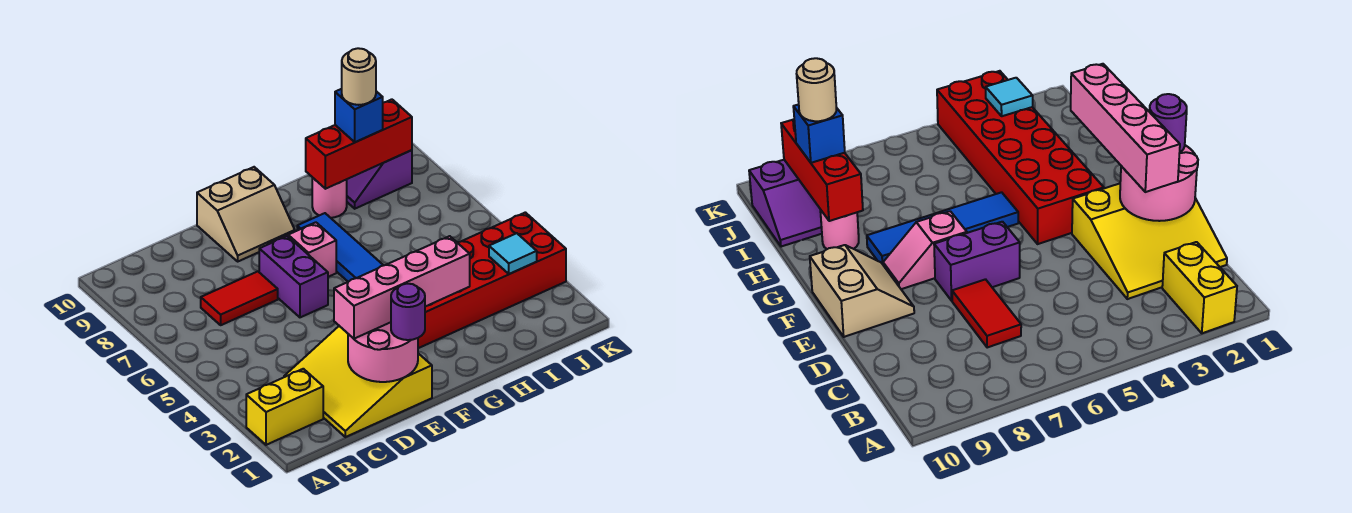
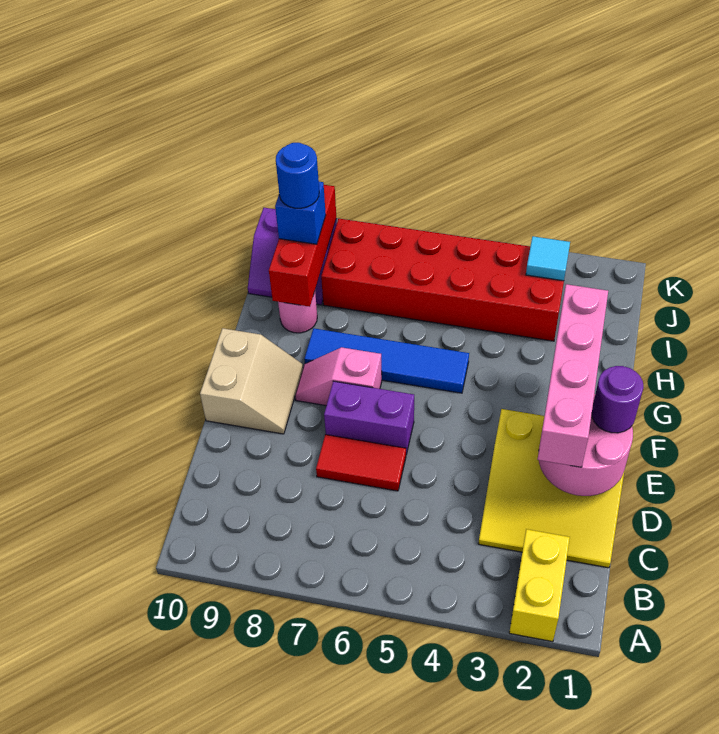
red 1x2 tile [201,271,278,325] -> red 1x2 tile turned to [316,434,406,491]
red 2x6 brick [418,212,566,348] -> red 2x6 brick turned to [321,218,564,341]
tan 1x1 round brick [342,48,376,105] -> blue 1x1 round brick [276,143,319,208]

